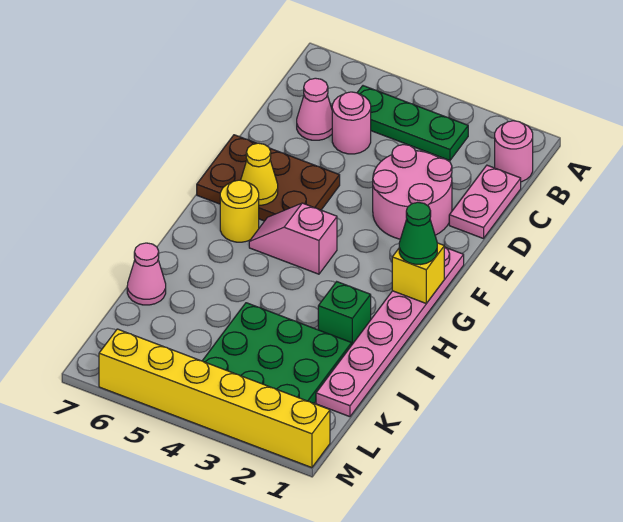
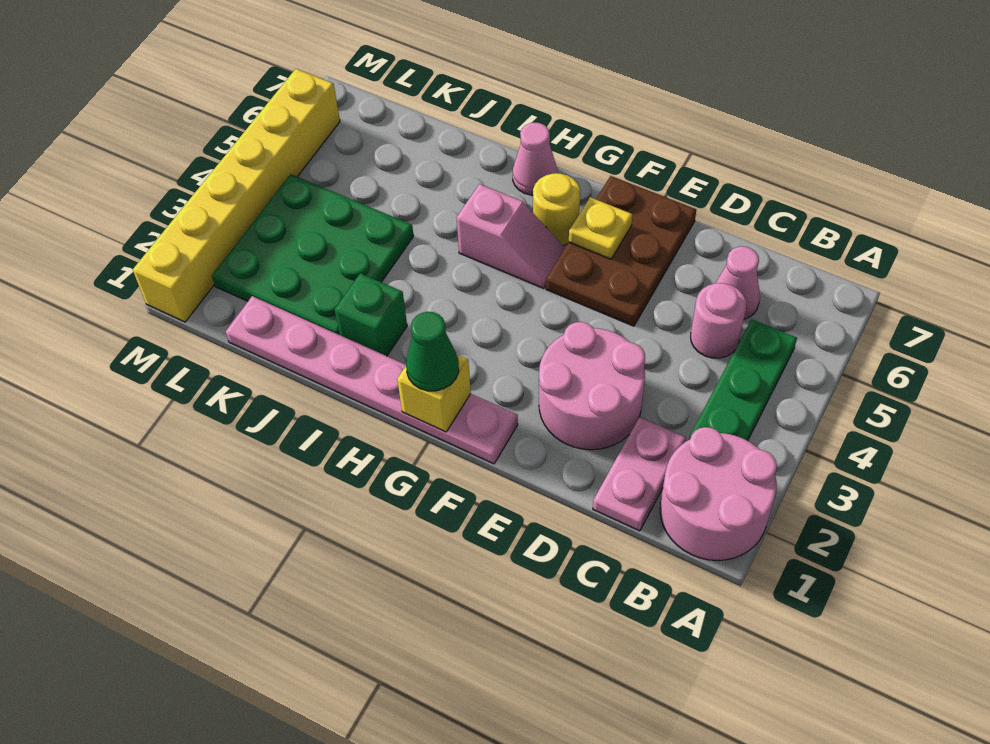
pink 1x1 round brick [495,121,533,182] -> pink 2x2 round brick [660,427,777,560]
pink 1x2 plate [449,165,521,239] -> pink 1x2 plate turned to [593,417,686,531]
yellow 1x1 cone [241,143,278,205] -> yellow 1x1 plate [569,197,632,259]
pink 1x2 slope [249,203,337,274] -> pink 1x2 slope turned to [456,184,565,289]
pink 1x1 cone [127,243,166,305] -> pink 1x1 cone moved to [513,123,557,195]

